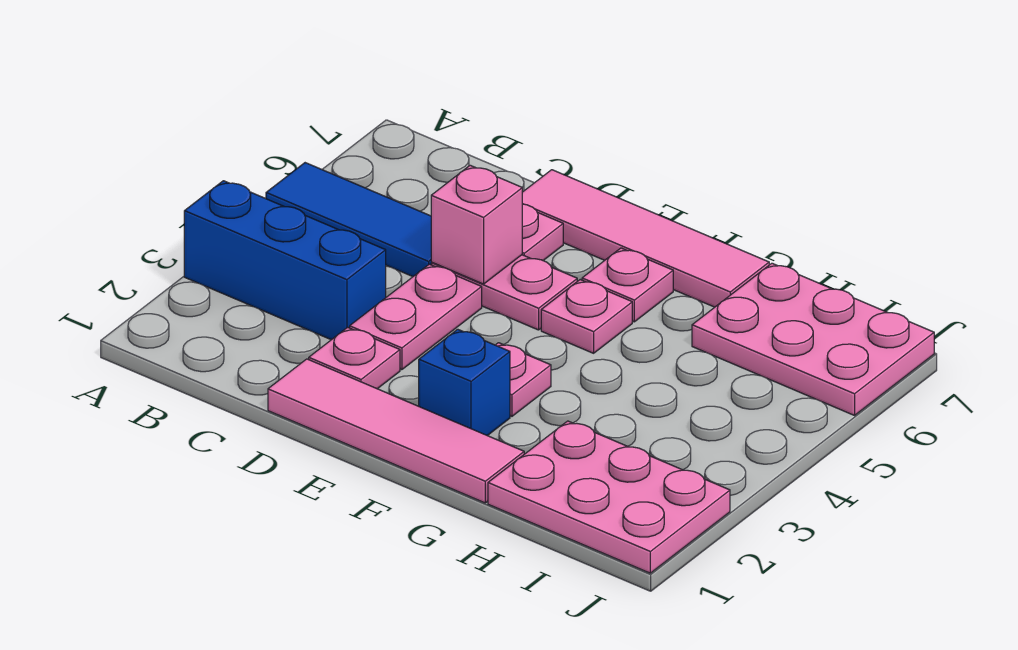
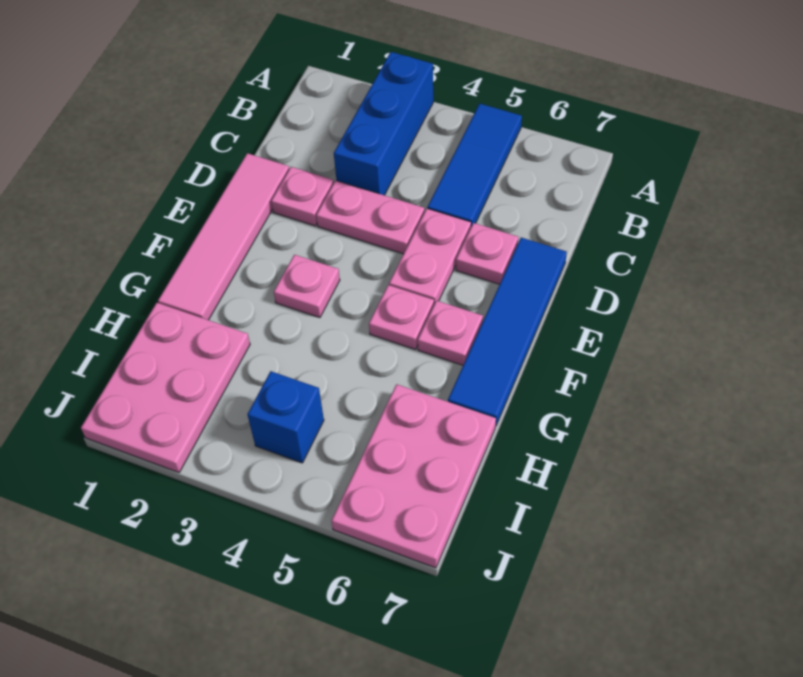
pink 1x1 brick [431,165,522,284] -> none
pink 1x4 tile [522,170,769,307] -> blue 1x4 tile [448,238,567,426]
blue 1x1 brick [419,329,510,436] -> blue 1x1 brick moved to [247,371,324,463]

